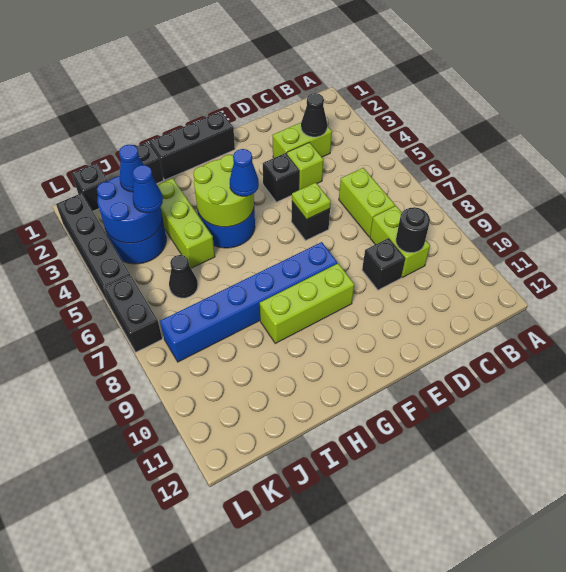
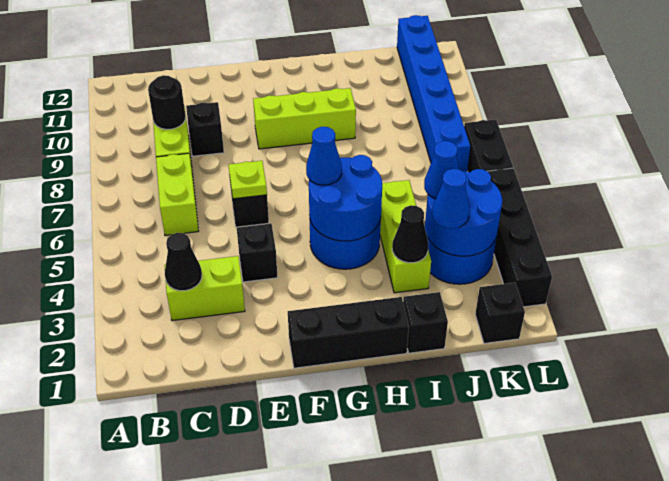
lime 1x1 brick [287,142,324,190] -> none
blue 1x6 brick [160,242,337,362] -> blue 1x6 brick turned to [397,15,470,172]
lime 2x2 round brick [193,155,254,227] -> blue 2x2 round brick [309,155,382,241]
black 1x1 cone [169,255,198,298] -> black 1x1 cone moved to [392,205,428,263]

